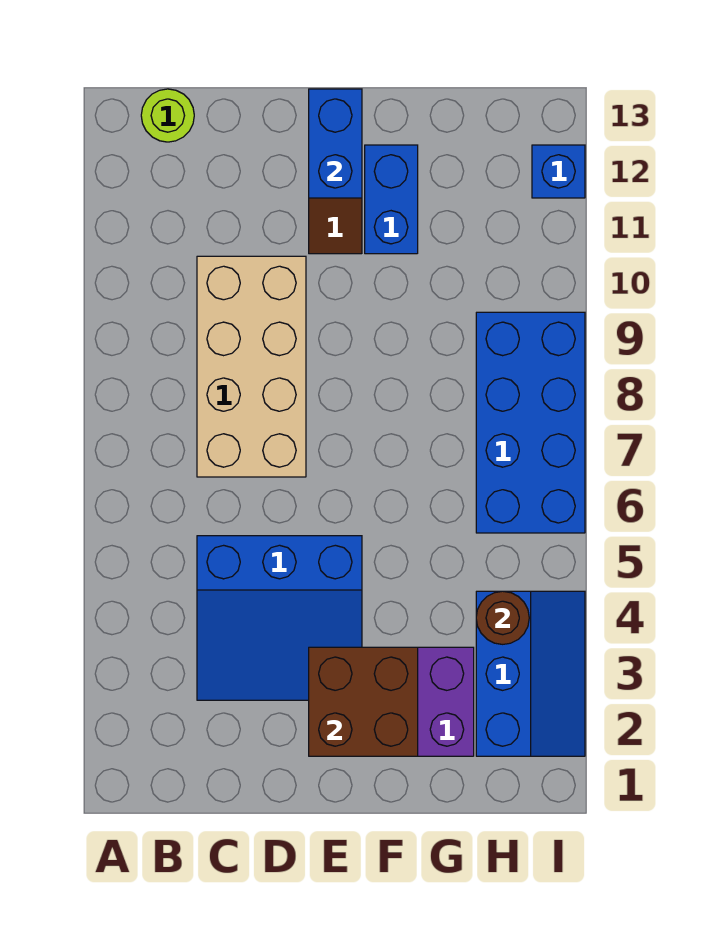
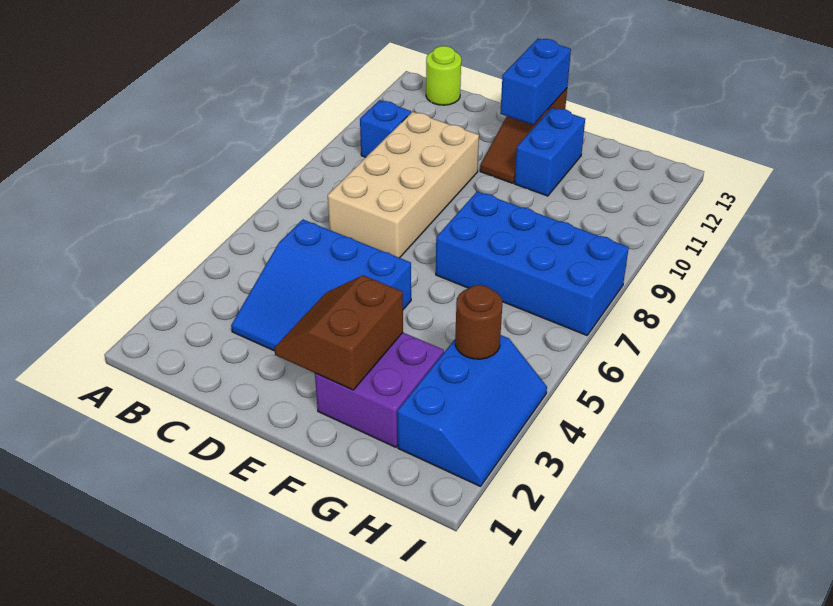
brown 2x2 brick [309,647,418,756] -> brown 2x2 slope [274,275,403,390]
blue 2x4 brick [476,312,585,533] -> blue 2x4 brick turned to [436,191,629,335]
blue 1x1 brick [532,145,585,198] -> blue 1x1 brick moved to [360,100,411,157]

